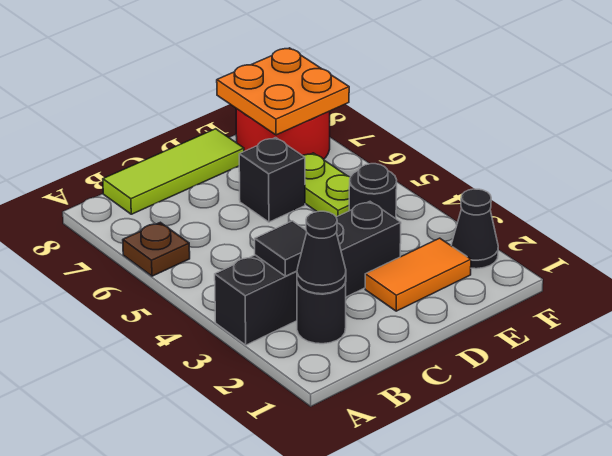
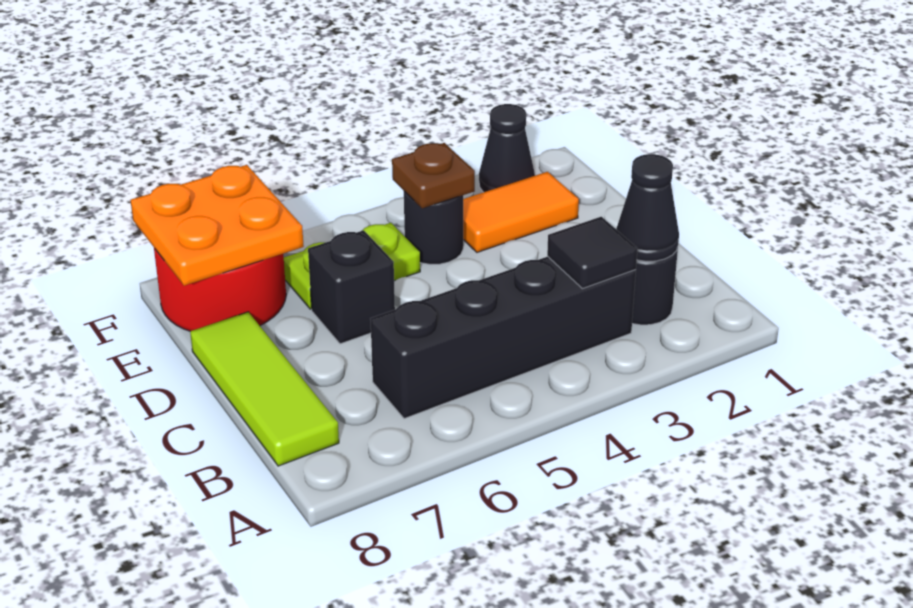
black 1x4 brick [215,202,401,345] -> black 1x4 brick turned to [370,257,636,419]
brown 1x1 plate [123,222,190,276] -> brown 1x1 plate moved to [392,143,475,208]
orange 1x2 tile [365,238,471,311] -> orange 1x2 tile turned to [463,172,579,252]

